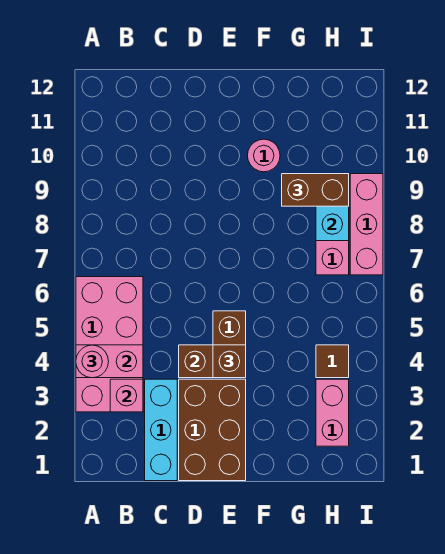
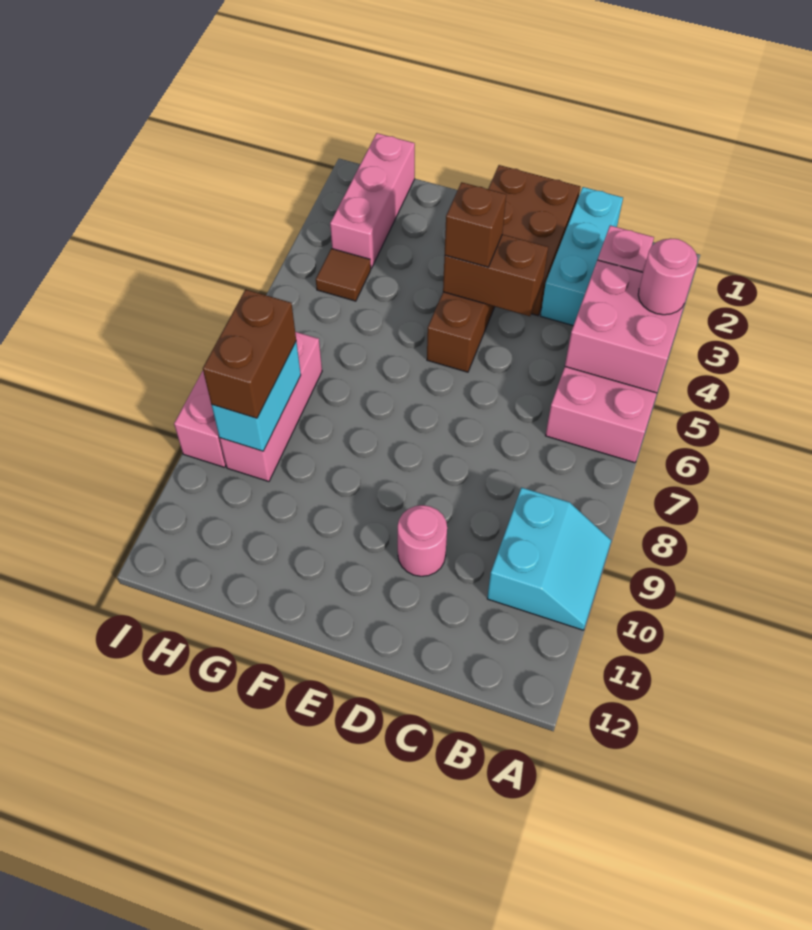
pink 1x2 brick [76,345,143,378] -> pink 2x2 brick [565,260,685,393]
none -> cyan 2x2 slope [487,487,611,630]
pink 1x1 round brick [248,139,280,172] -> pink 1x1 round brick moved to [398,505,447,576]
brown 1x2 brick [282,174,349,206] -> brown 1x2 brick turned to [203,289,296,418]
pink 1x2 brick [316,379,349,446] -> pink 1x3 brick [330,133,415,268]

